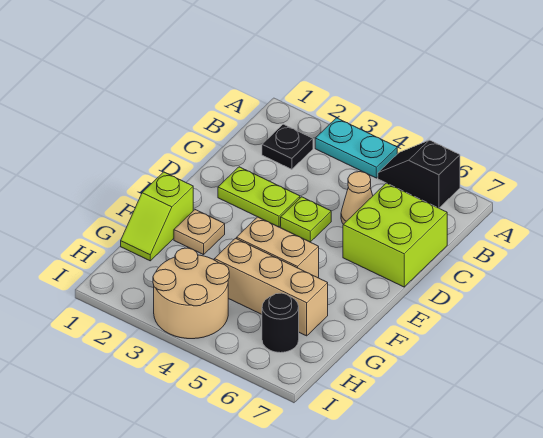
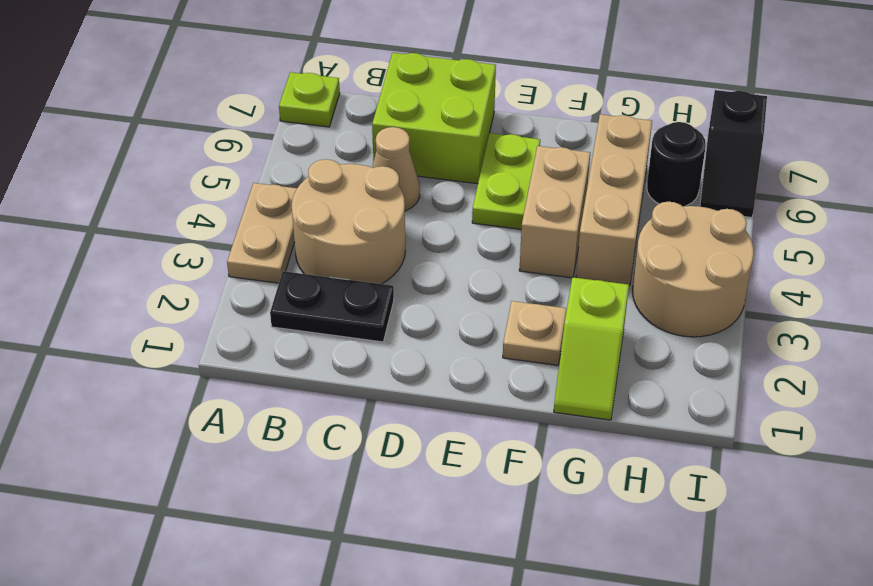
cyan 1x2 plate [315,118,397,178] -> tan 1x2 plate [227,183,297,283]
black 1x2 slope [378,140,460,208] -> black 1x2 slope moved to [700,90,767,218]
black 1x1 plate [262,124,313,169] -> black 1x2 plate [270,271,394,342]
none -> tan 2x2 round brick [292,159,405,284]
lime 1x2 plate [218,167,300,227] -> lime 1x2 plate moved to [472,133,540,229]
lime 1x1 plate [281,197,331,242] -> lime 1x1 plate moved to [279,72,340,127]
lime 1x2 slope [121,172,193,261] -> lime 1x2 slope turned to [554,277,629,420]

